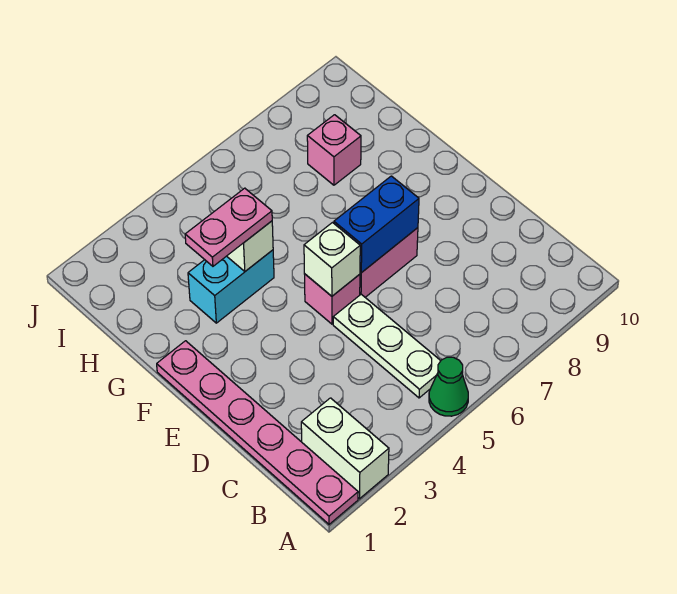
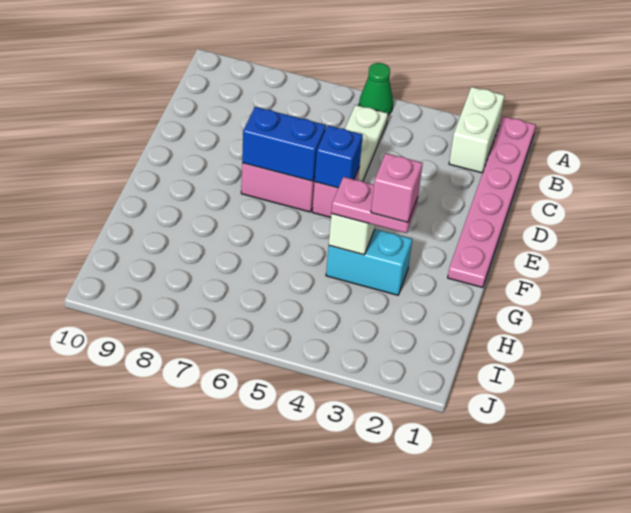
white 1x1 brick [304,223,360,296] -> blue 1x1 brick [315,126,363,188]
pink 1x1 brick [307,115,361,185] -> pink 1x1 brick moved to [371,153,423,222]

